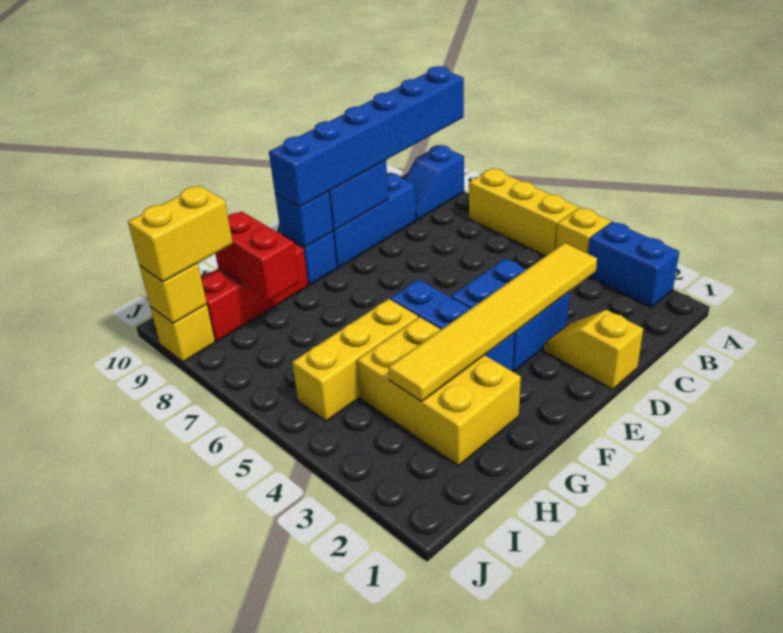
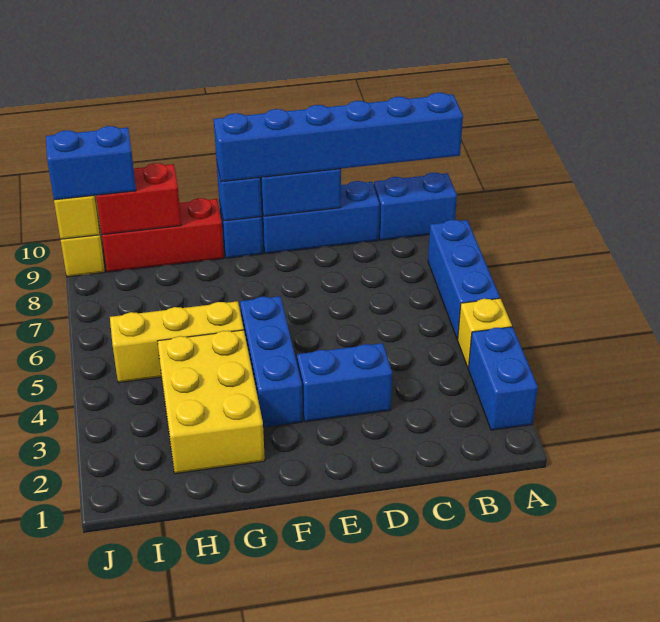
yellow 1x3 brick [469,169,579,256] -> blue 1x3 brick [428,220,500,339]
blue 1x2 slope [405,145,464,220] -> blue 1x2 brick [374,173,457,240]
yellow 1x6 tile [388,243,597,401] -> none
yellow 1x2 slope [543,310,643,389] -> none
blue 2x2 brick [451,259,570,371] -> blue 1x2 brick [297,343,392,422]
red 1x2 brick [215,211,299,301] -> red 1x2 brick turned to [96,163,181,235]
yellow 1x2 brick [128,186,233,282] -> blue 1x2 brick [46,126,136,200]

